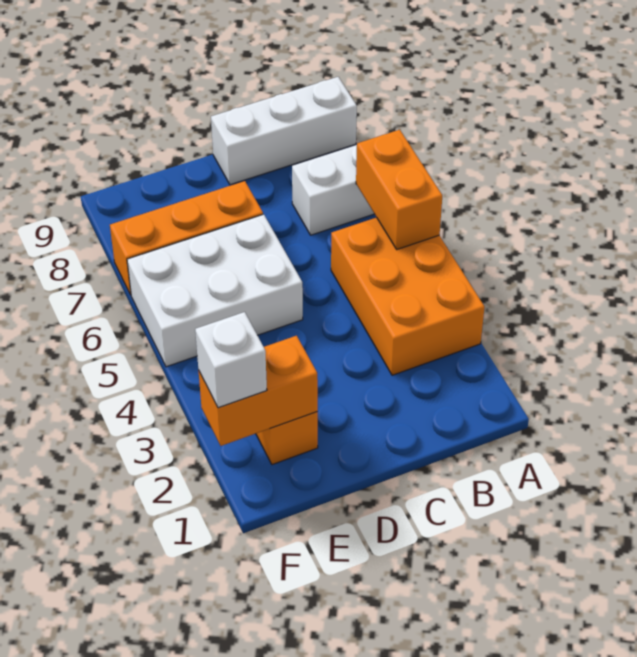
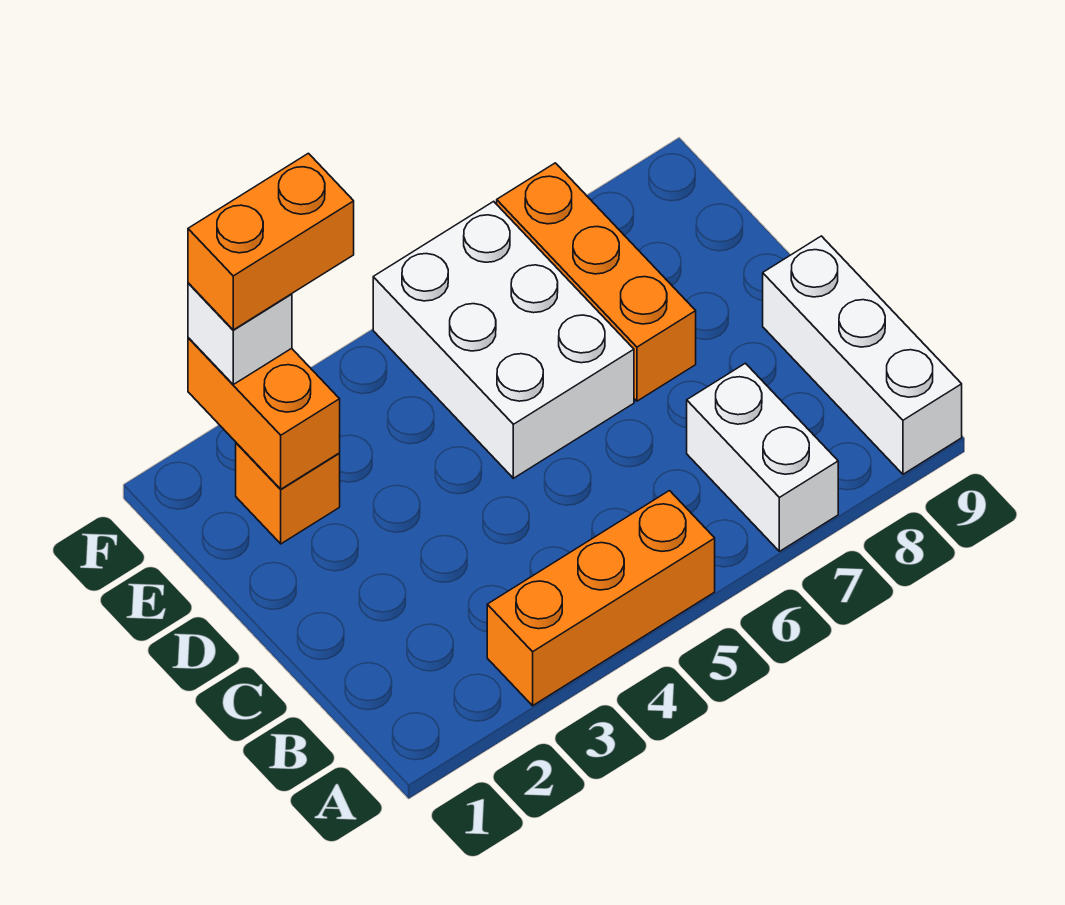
orange 2x3 brick [331,217,484,375] -> orange 1x3 brick [487,491,715,706]
orange 1x2 brick [356,130,442,249] -> orange 1x2 brick moved to [188,153,354,330]

